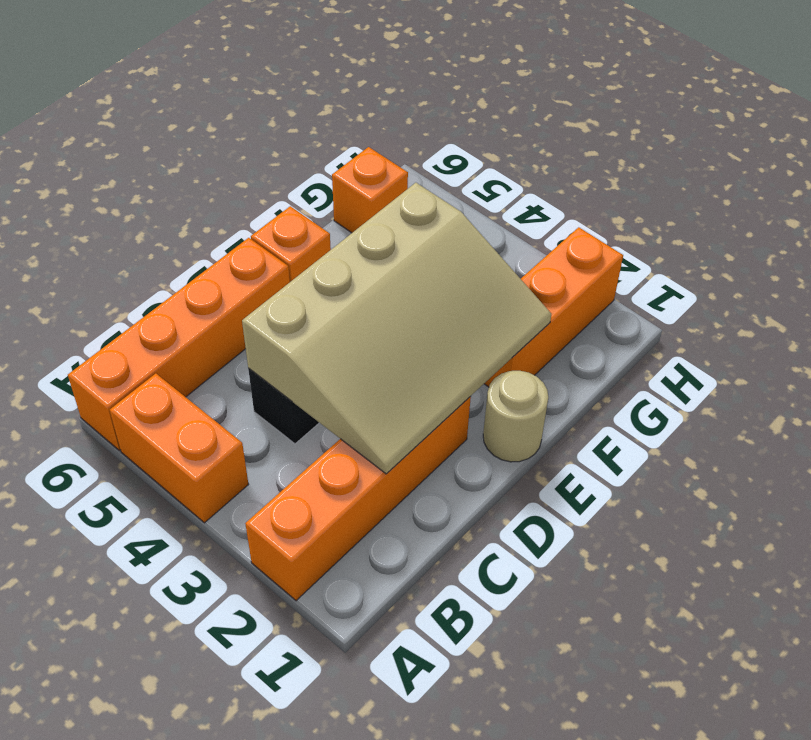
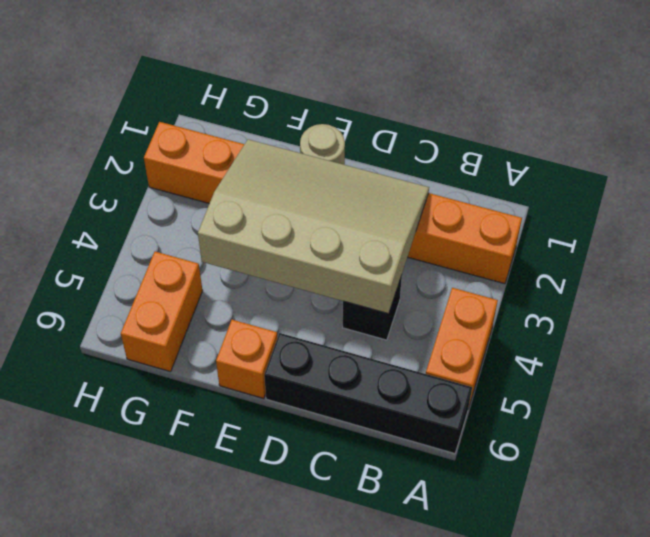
orange 1x4 brick [68,238,290,450] -> black 1x4 brick [264,333,472,454]
orange 1x1 brick [332,147,408,233] -> orange 1x2 brick [121,252,203,372]

